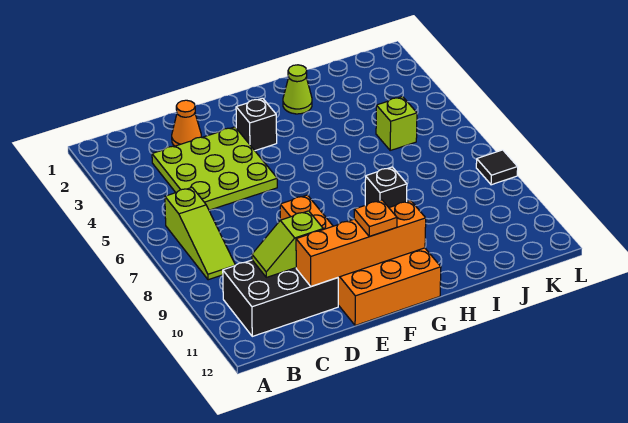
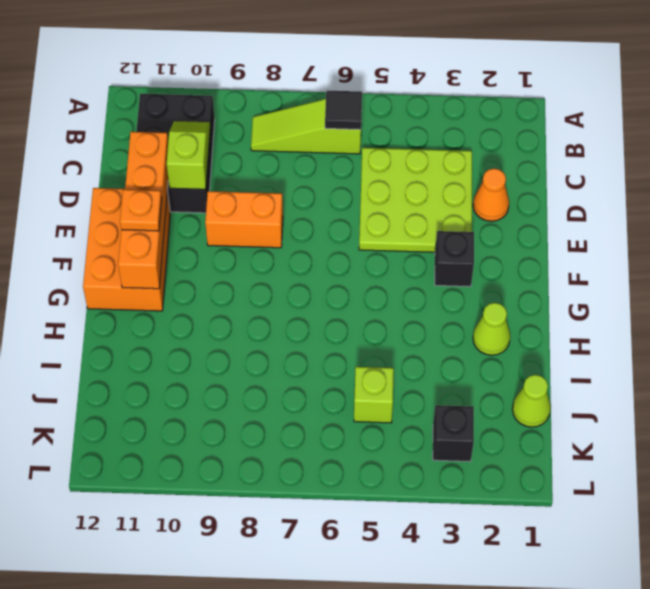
black 1x1 brick [365,167,407,207] -> black 1x1 brick moved to [433,405,474,462]
none -> lime 1x1 cone [512,375,551,427]
black 1x1 tile [476,150,518,185] -> black 1x1 tile moved to [325,91,362,130]

